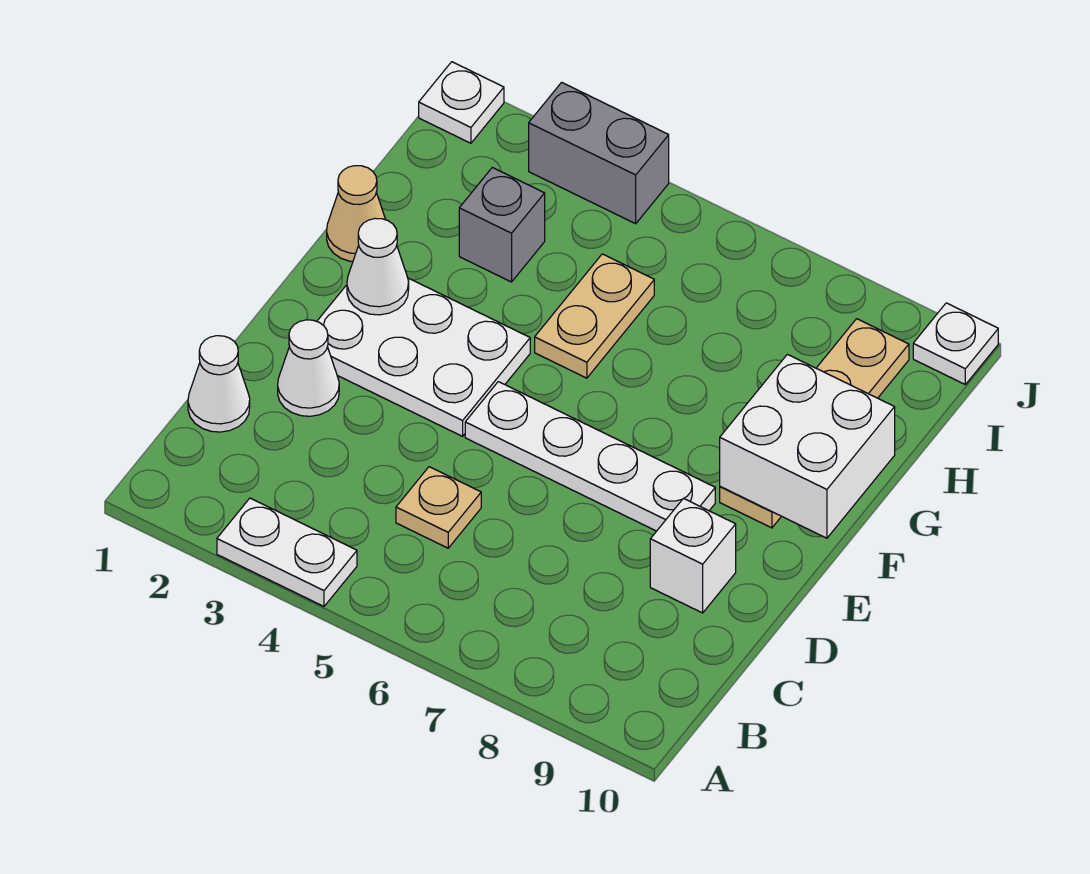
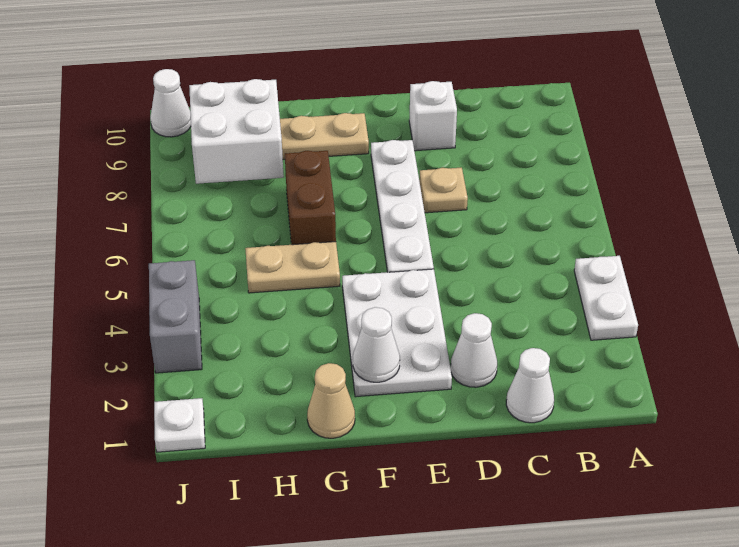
tan 1x1 plate [396,467,481,548] -> tan 1x1 plate moved to [419,168,468,213]
white 2x2 brick [720,354,895,538] -> white 2x2 brick moved to [189,79,284,184]
none -> brown 1x2 brick [285,151,336,245]
grey 1x1 brick [459,167,545,282] -> none
white 1x1 plate [913,303,998,384] -> white 1x1 cone [150,69,191,137]

